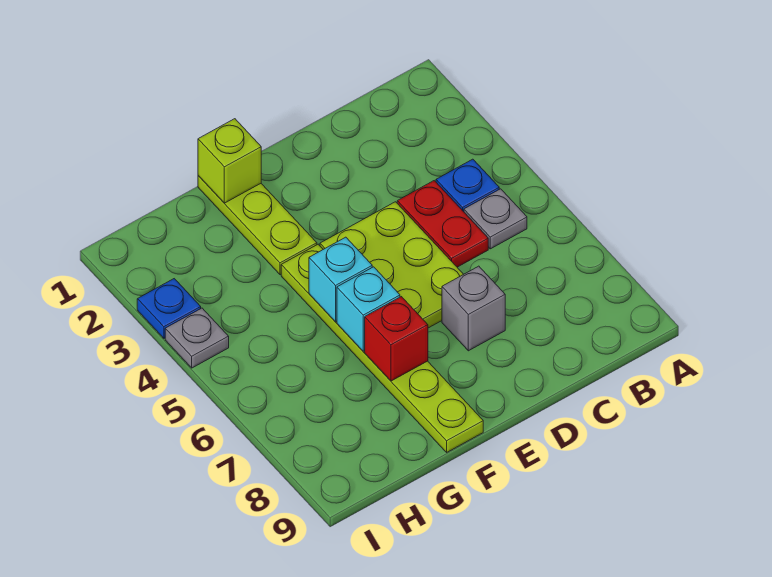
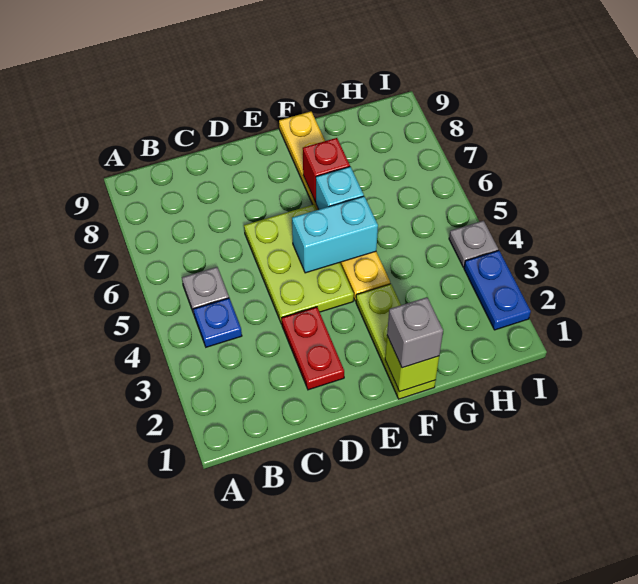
red 1x2 plate [397,181,488,267] -> red 1x2 plate moved to [282,307,344,390]
grey 1x1 brick [442,266,505,351] -> grey 1x1 brick moved to [387,297,443,368]
lime 1x6 plate [281,245,483,452] -> yellow 1x6 plate [279,111,390,301]
cyan 1x1 brick [309,237,372,322] -> cyan 1x2 brick [292,196,378,273]
blue 1x1 plate [137,279,201,338] -> blue 1x2 plate [464,251,531,330]

